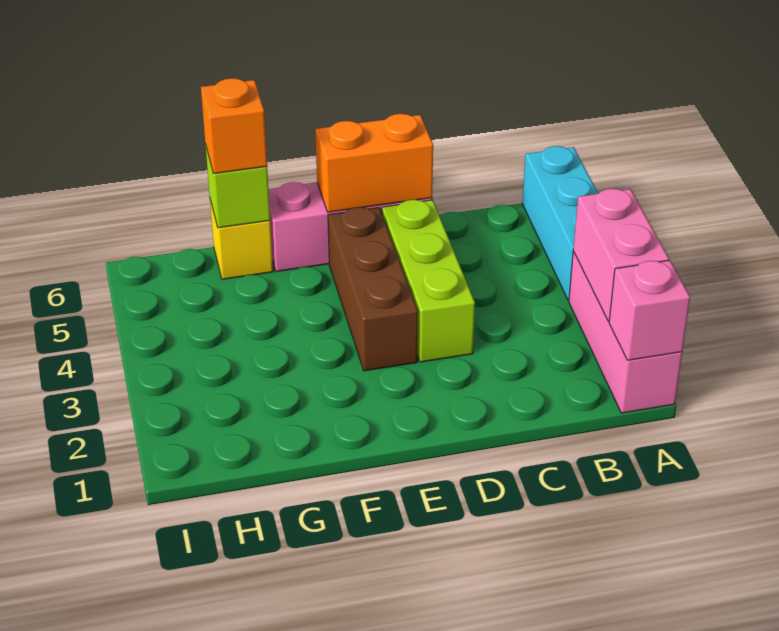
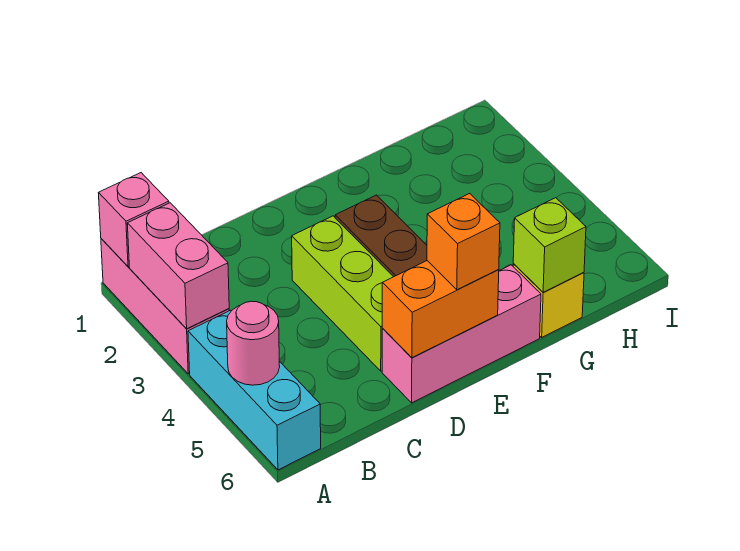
none -> pink 1x1 round brick [227,301,280,385]
orange 1x1 brick [201,78,267,174] -> orange 1x1 brick moved to [427,194,500,290]

